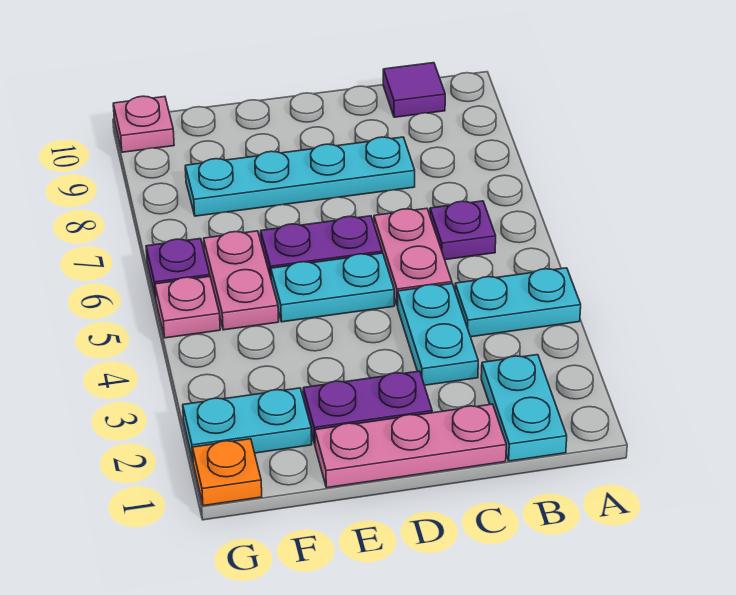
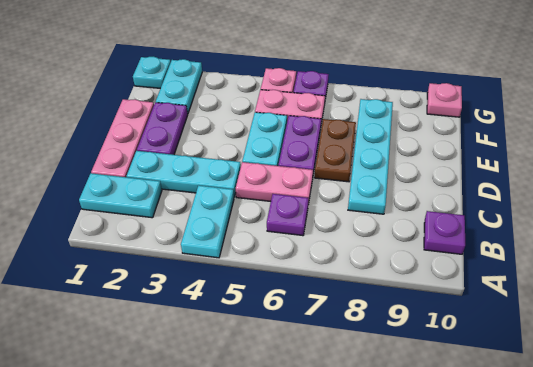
purple 1x1 tile [383,63,445,117] -> purple 1x1 plate [424,211,465,254]
cyan 1x2 plate [398,284,478,385] -> cyan 1x3 plate [127,151,241,197]
none -> brown 1x2 plate [315,119,356,182]
orange 1x1 plate [193,439,262,506] -> cyan 1x1 plate [133,57,171,88]

